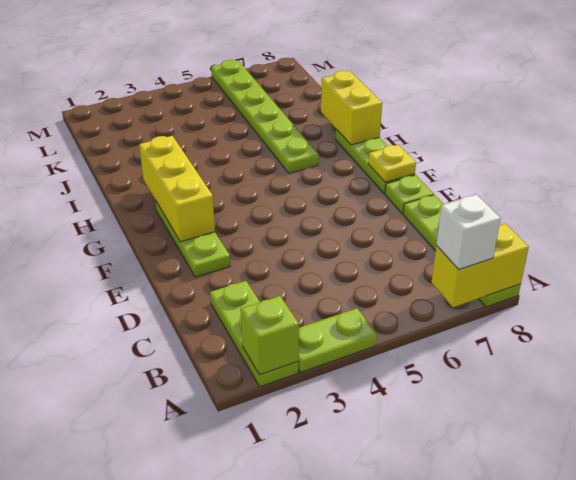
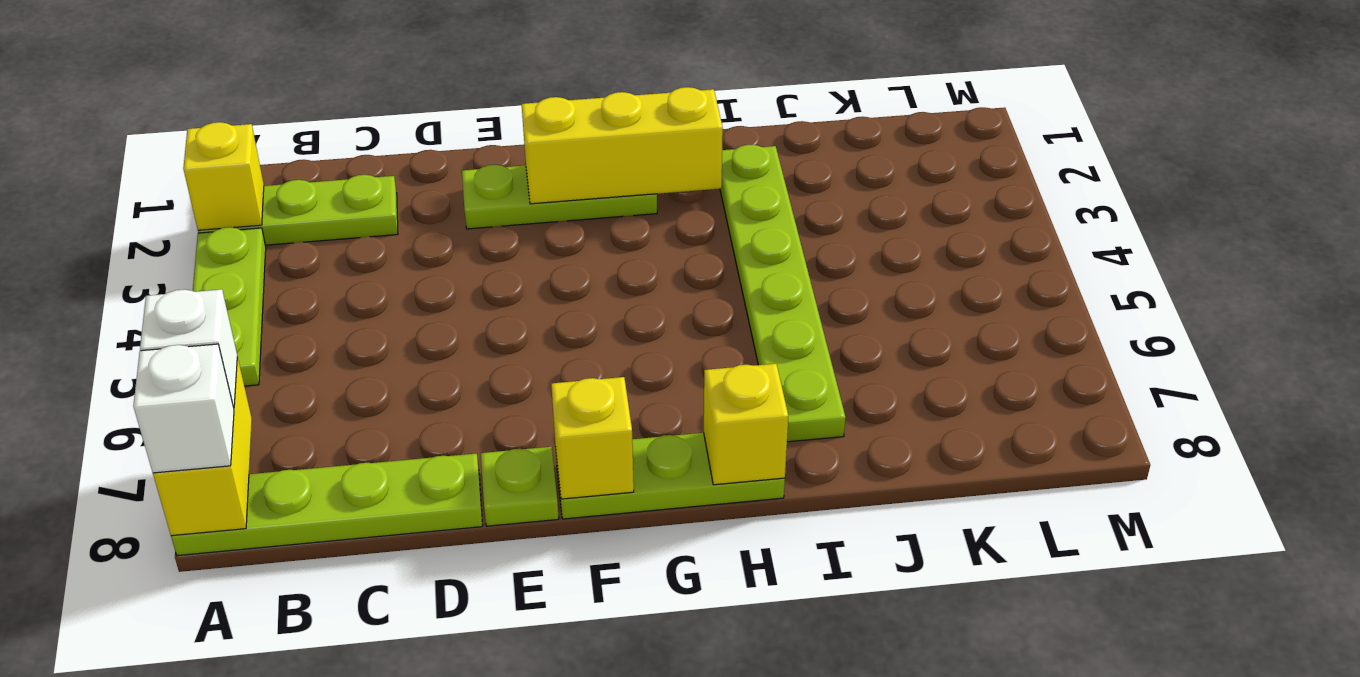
lime 1x1 brick [241,296,299,375] -> yellow 1x1 brick [183,122,264,230]
lime 1x2 plate [298,308,377,372] -> lime 1x3 plate [193,227,266,386]
none -> white 1x1 brick [133,344,234,473]
yellow 1x1 plate [368,145,416,182] -> yellow 1x1 brick [551,377,634,499]
lime 1x6 plate [211,60,319,173] -> lime 1x6 plate turned to [720,145,846,442]
yellow 1x2 brick [321,71,382,145] -> yellow 1x1 brick [704,364,788,485]

